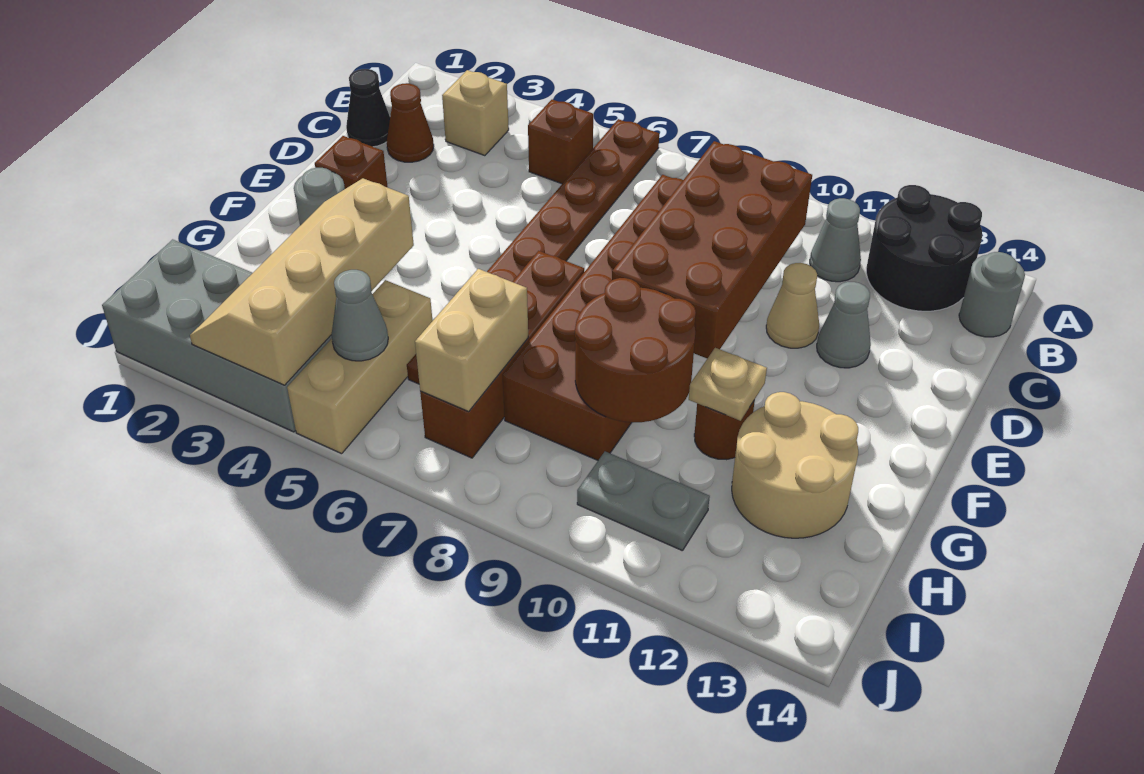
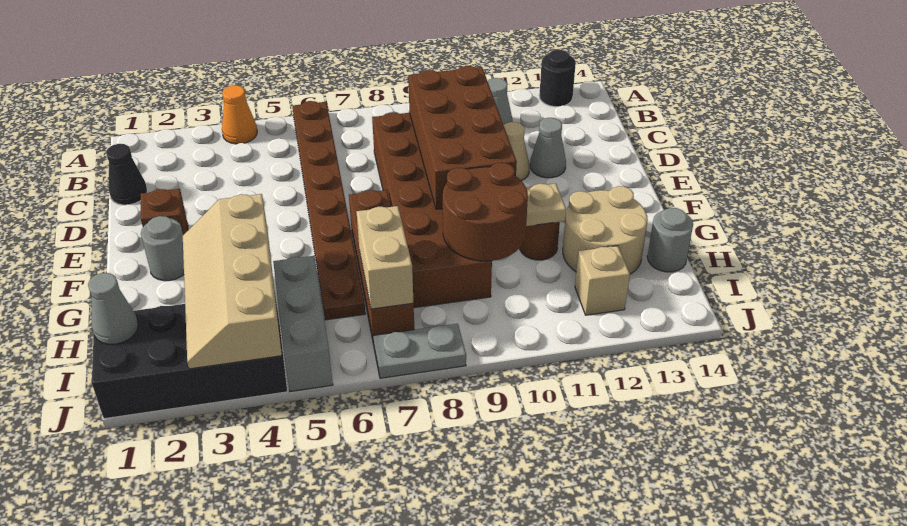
none -> orange 1x1 cone [222,85,257,144]
black 2x2 round brick [866,185,982,311] -> black 1x1 round brick [539,50,576,107]
tan 1x1 brick [442,70,509,156] -> tan 1x1 brick moved to [575,246,630,315]
brown 1x1 brick [528,100,593,184] -> none
grey 1x1 round brick [959,252,1025,337] -> grey 1x1 round brick moved to [647,208,693,272]
brown 1x1 cone [387,83,434,162] -> none
tan 1x3 brick [287,280,433,454] -> grey 1x3 brick [273,256,333,392]
grey 2x4 brick [102,239,332,432] -> black 2x4 brick [92,298,287,419]
grey 1x1 cone [331,270,388,361] -> grey 1x1 cone moved to [88,273,138,344]
grey 1x2 plate [577,451,710,551] -> grey 1x2 plate moved to [373,324,466,378]

